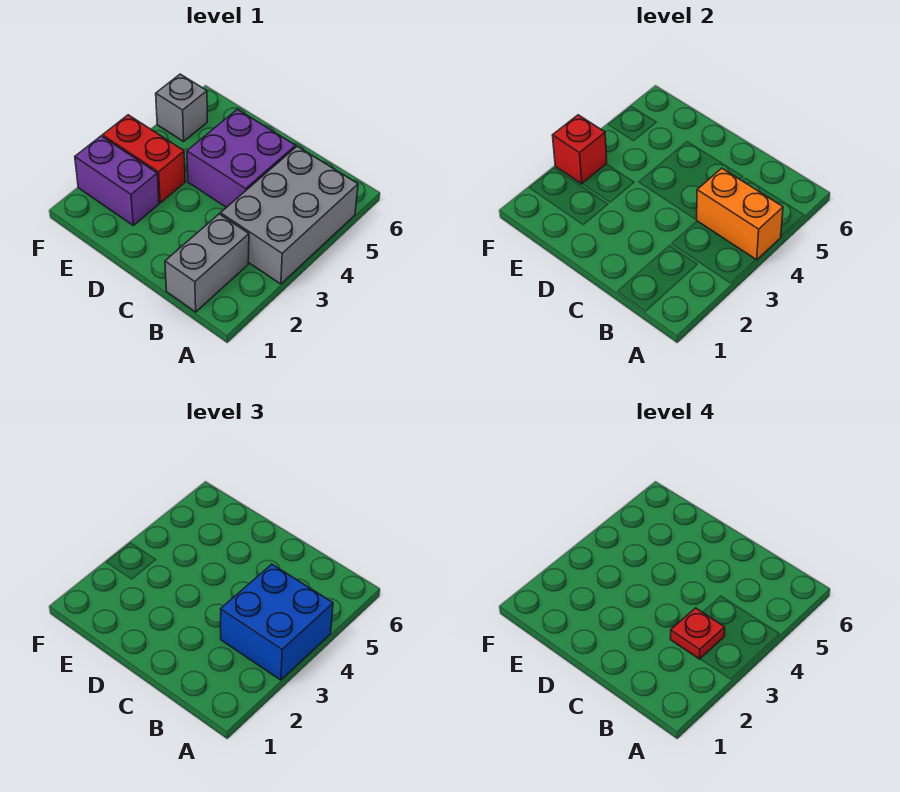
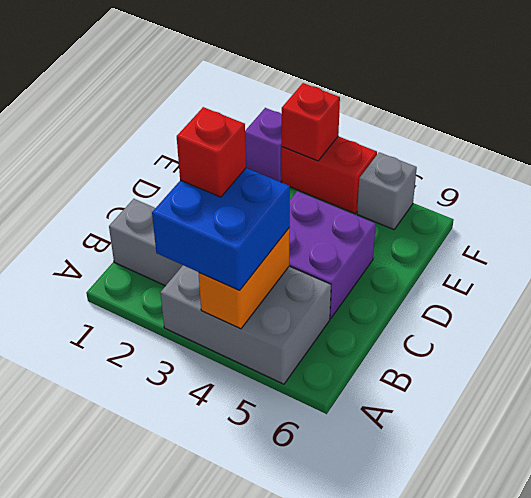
red 1x1 plate [671,608,725,659] -> red 1x1 brick [177,107,246,197]
purple 1x2 brick [75,136,159,225] -> purple 1x1 brick [245,108,282,182]
red 1x2 brick [103,115,185,203] -> red 1x2 brick turned to [282,136,377,213]

